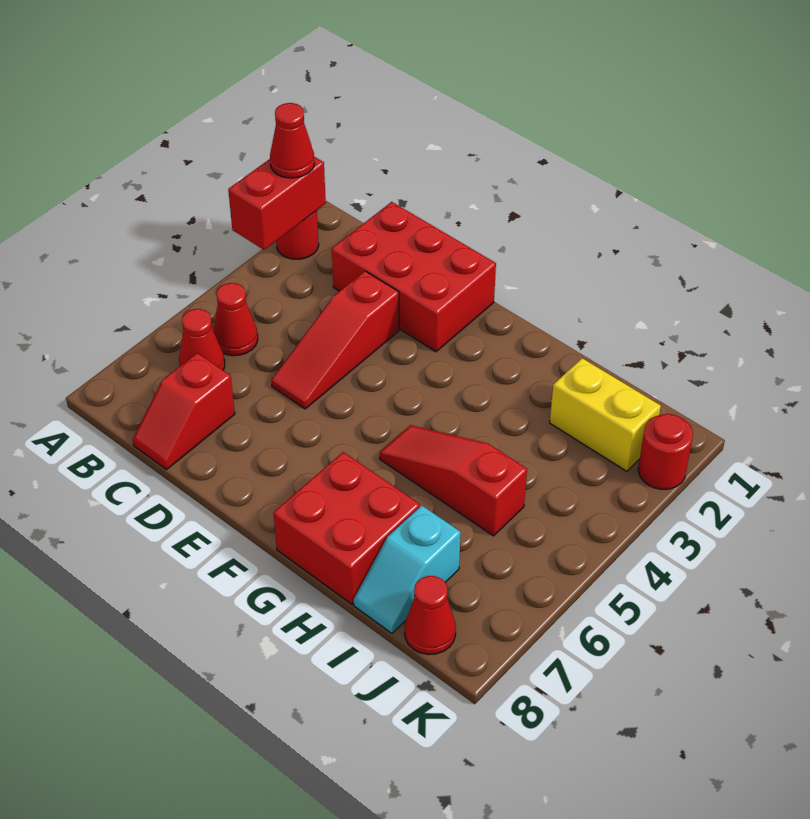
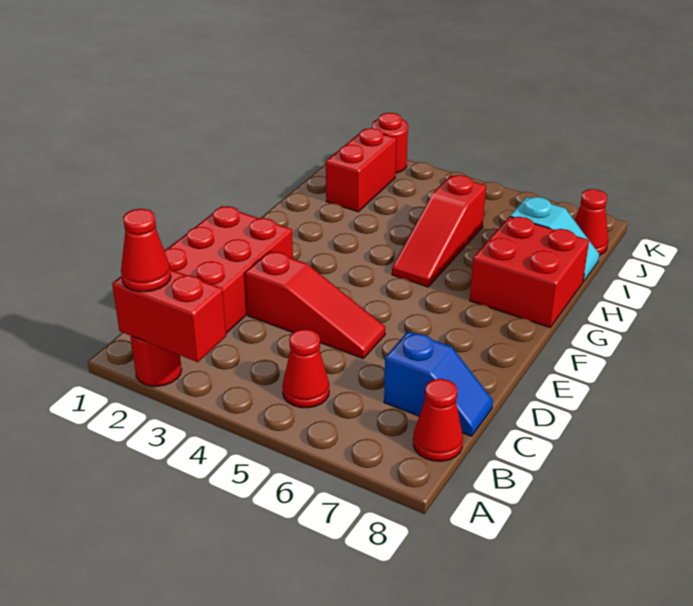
red 1x1 cone [179,309,225,370] -> red 1x1 cone moved to [413,379,463,461]
red 1x2 slope [133,353,235,470] -> blue 1x2 slope [384,331,493,436]
yellow 1x2 brick [550,358,661,471] -> red 1x2 brick [326,128,397,212]

